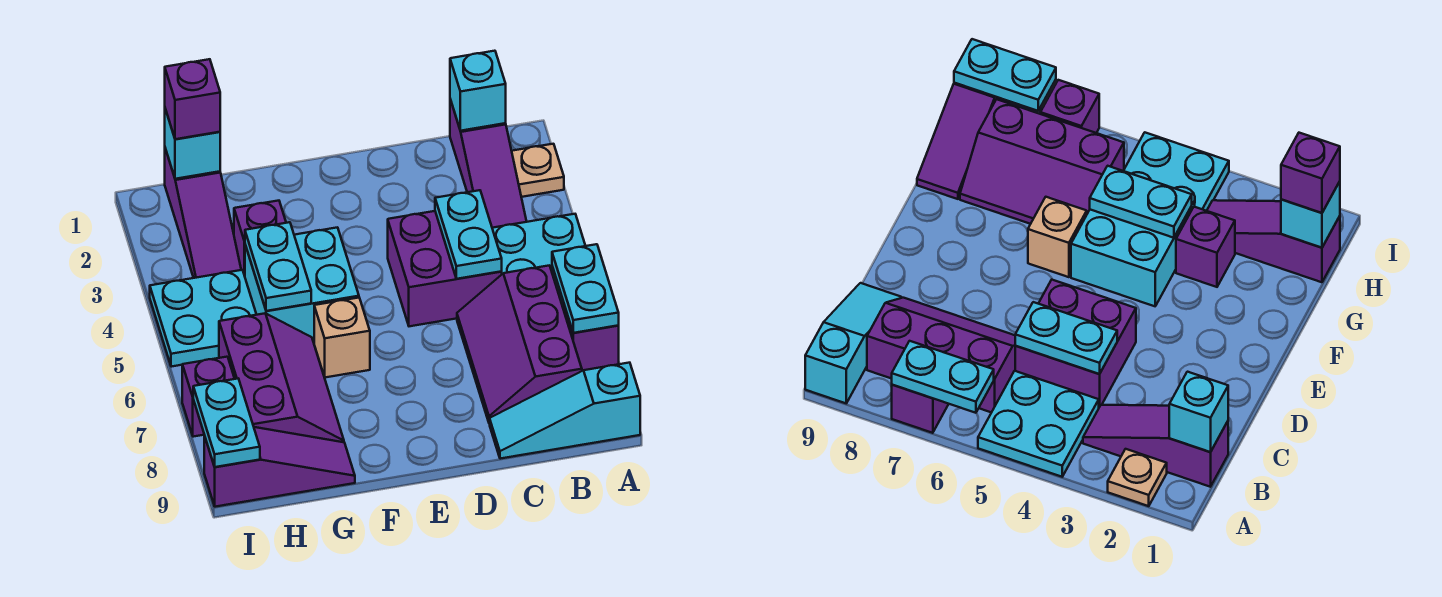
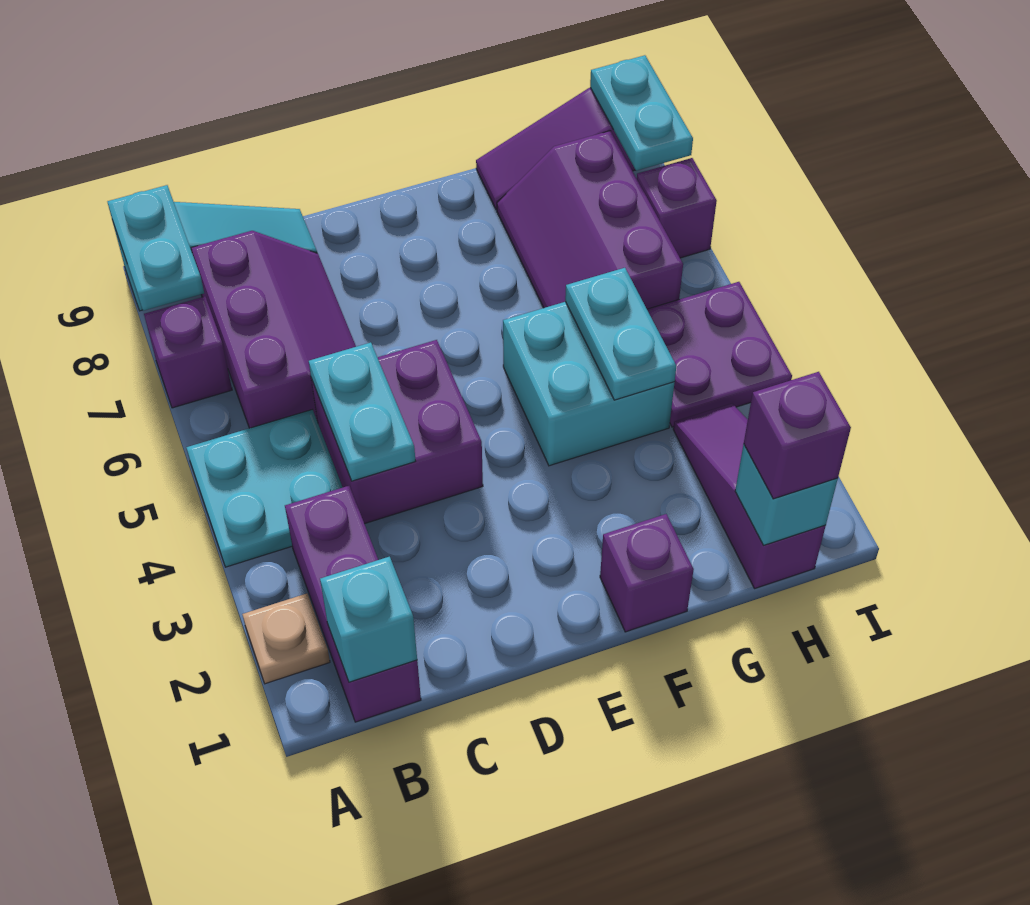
cyan 1x2 plate [552,244,619,333] -> cyan 1x2 plate moved to [107,185,204,311]
purple 1x3 slope [450,99,527,228] -> purple 1x3 brick [285,486,421,722]
tan 1x1 brick [314,298,370,377] -> none
purple 1x1 brick [234,201,286,276] -> purple 1x1 brick moved to [600,514,694,632]
cyan 2x2 plate [150,270,257,367] -> purple 2x2 plate [647,282,792,427]

